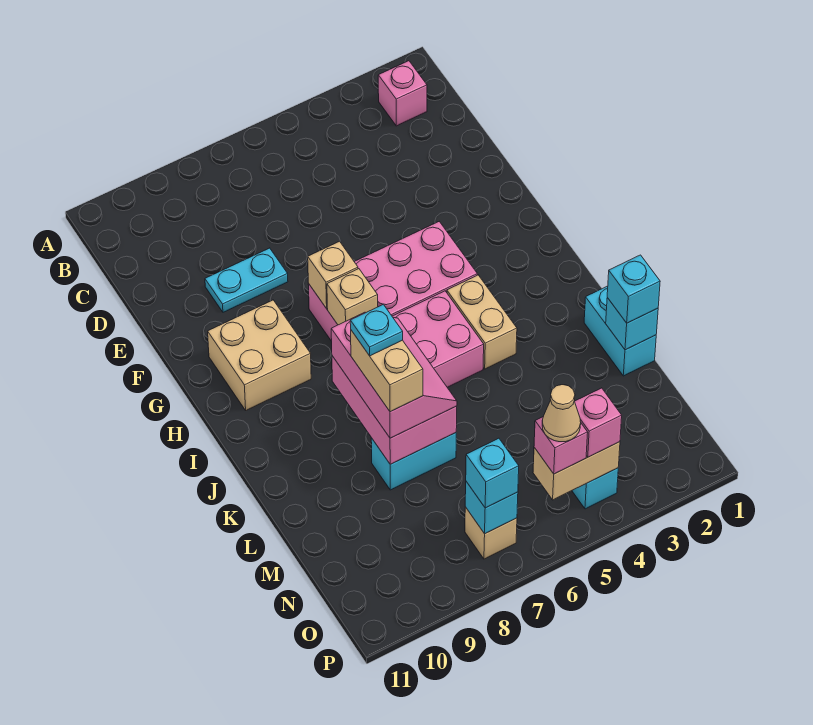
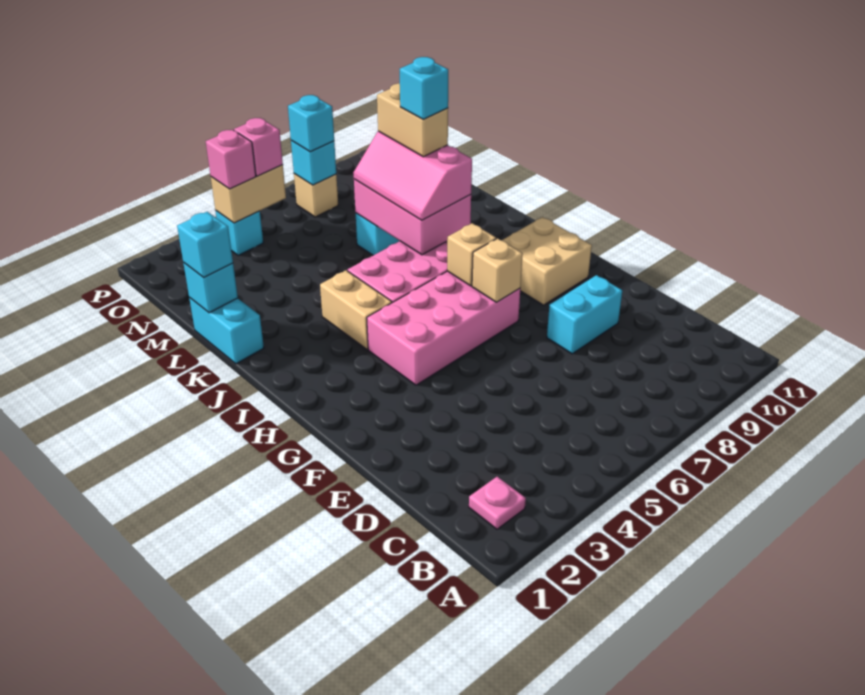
pink 1x1 brick [378,61,427,126] -> pink 1x1 plate [469,477,526,529]
cyan 1x2 plate [205,248,288,312] -> cyan 1x2 brick [547,275,622,354]
cyan 1x1 plate [350,304,403,356] -> cyan 1x1 brick [400,57,448,119]
tan 1x1 cone [542,385,581,442] -> none

